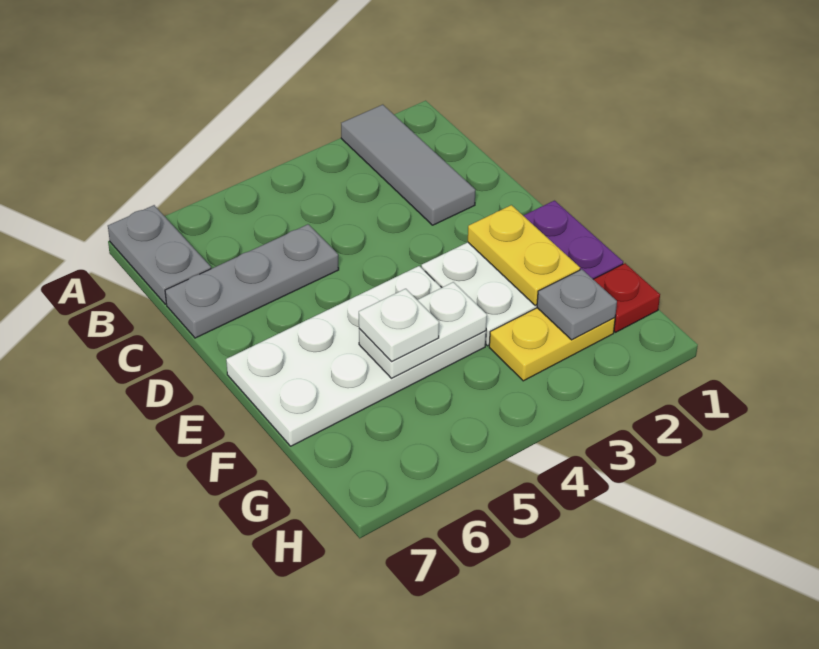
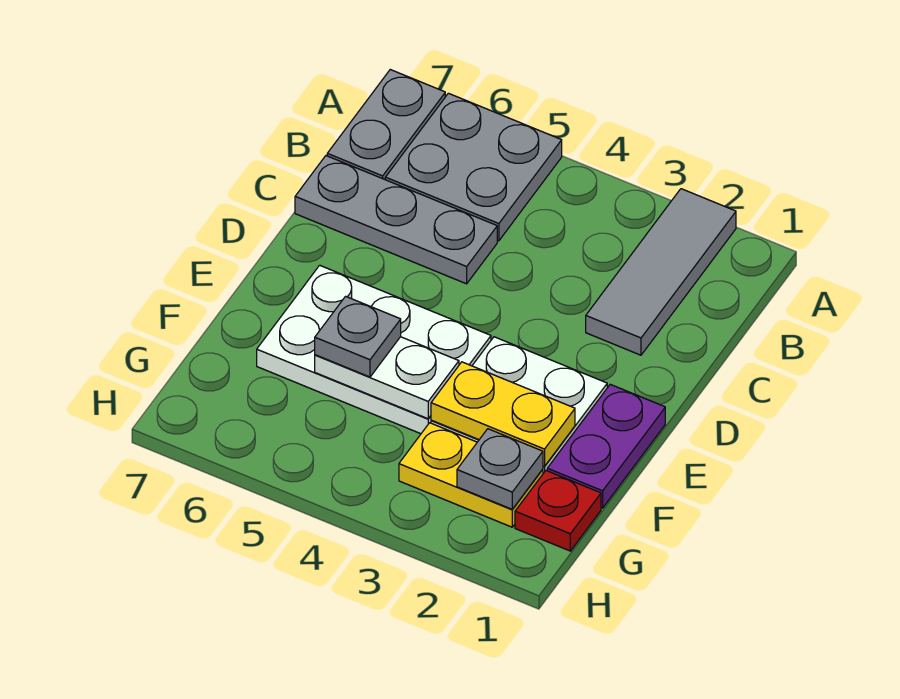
none -> grey 2x2 plate [385,93,562,241]
yellow 1x2 plate [468,205,580,305] -> yellow 1x2 plate turned to [431,362,575,466]
white 2x4 plate [226,266,486,446] -> white 2x3 plate [257,265,491,434]
white 1x1 plate [359,289,439,361] -> grey 1x1 plate [315,296,401,377]

